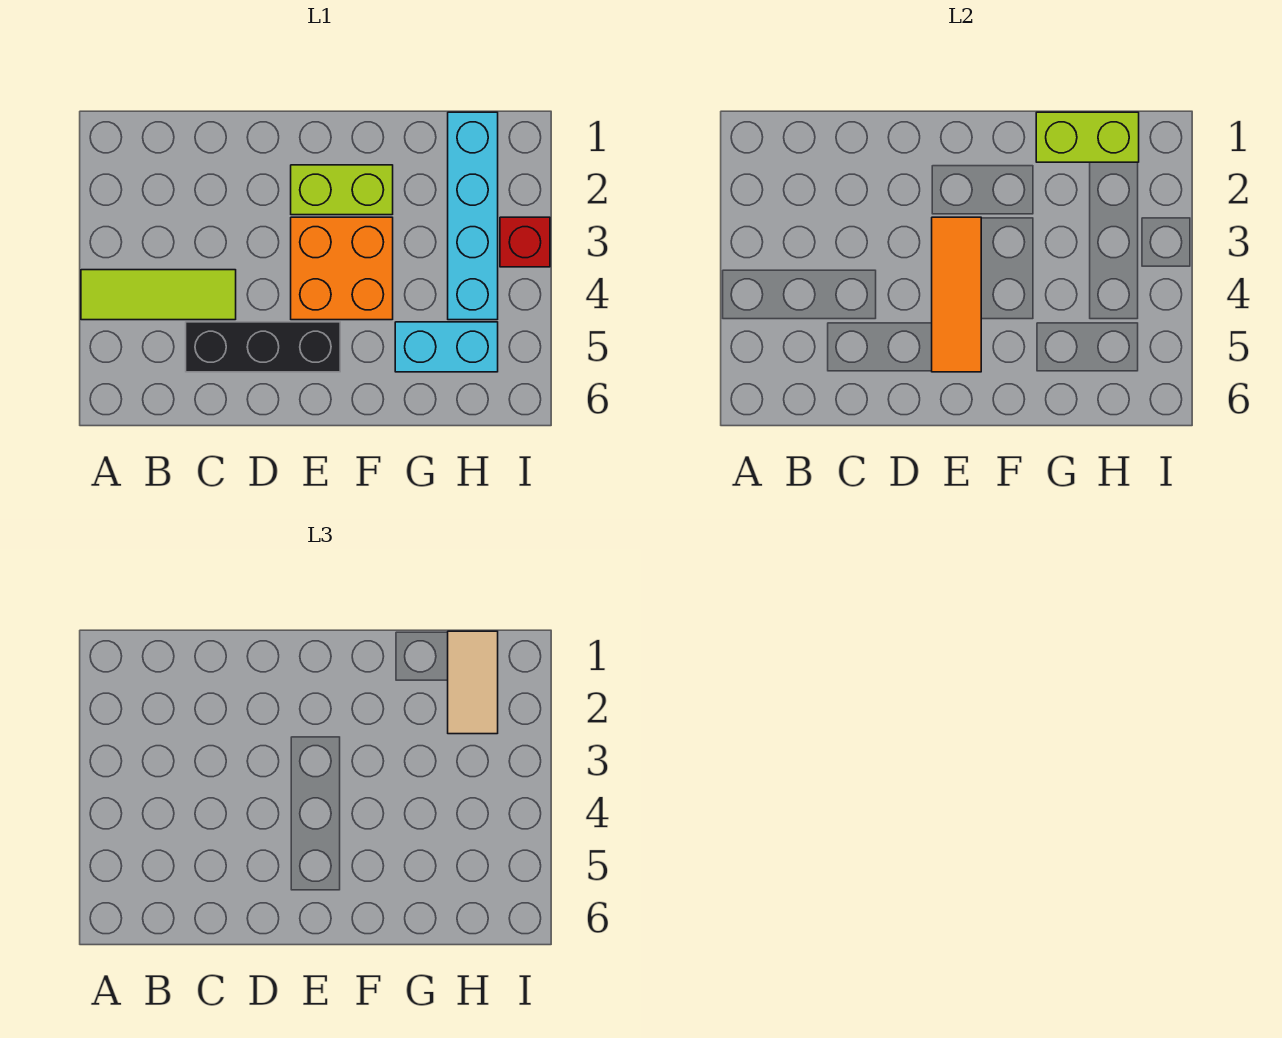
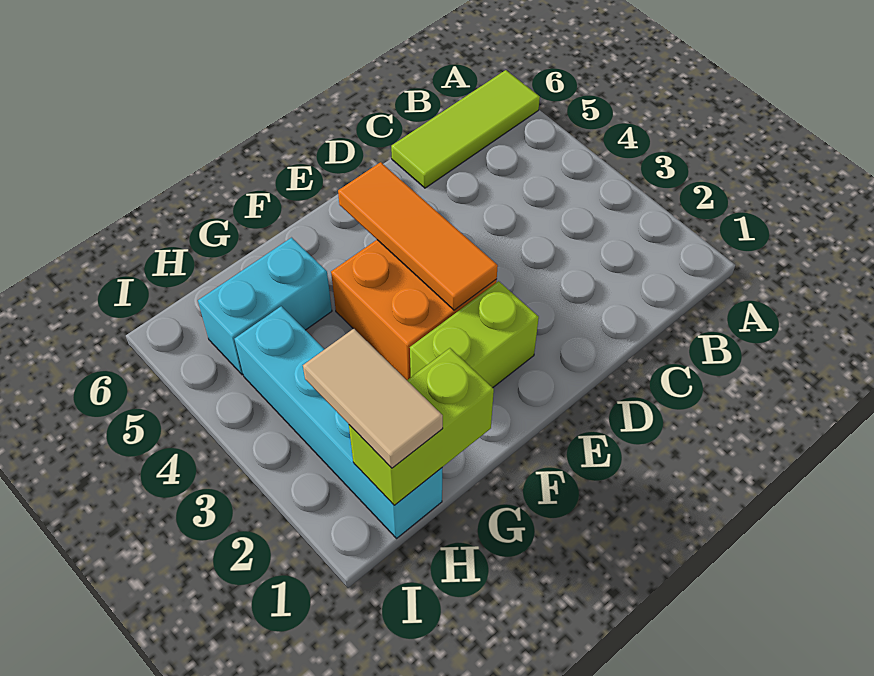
lime 1x3 tile [81,270,236,320] -> lime 1x3 tile moved to [391,70,540,188]
black 1x3 brick [186,322,340,372] -> none
red 1x1 brick [500,217,550,267] -> none

